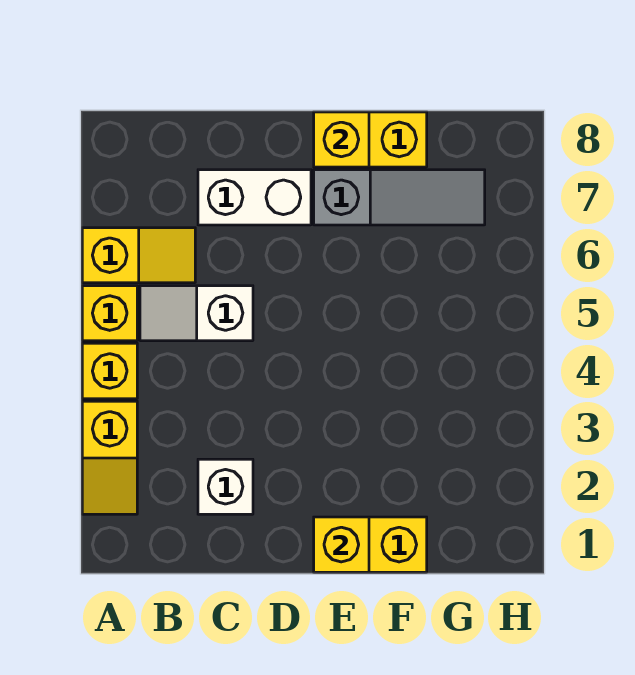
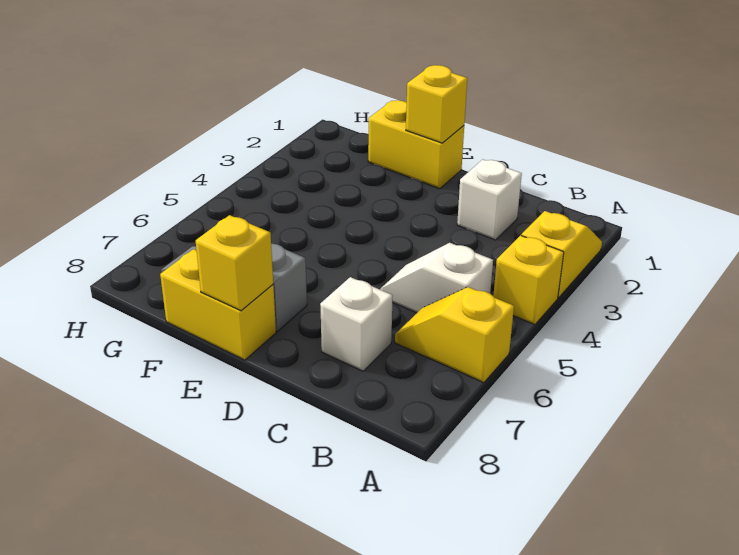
yellow 1x1 brick [82,286,137,341] -> none
white 1x2 slope [140,286,253,341] -> white 1x2 slope turned to [380,243,493,313]
white 1x2 brick [198,170,311,225] -> white 1x1 brick [320,277,393,371]

